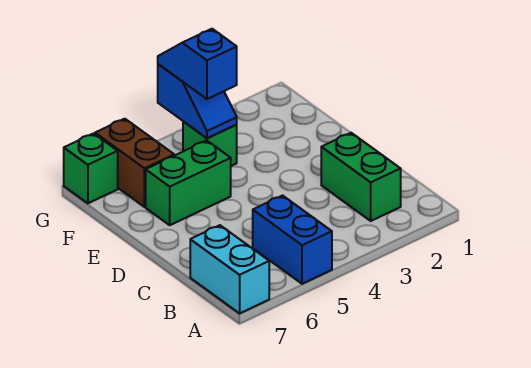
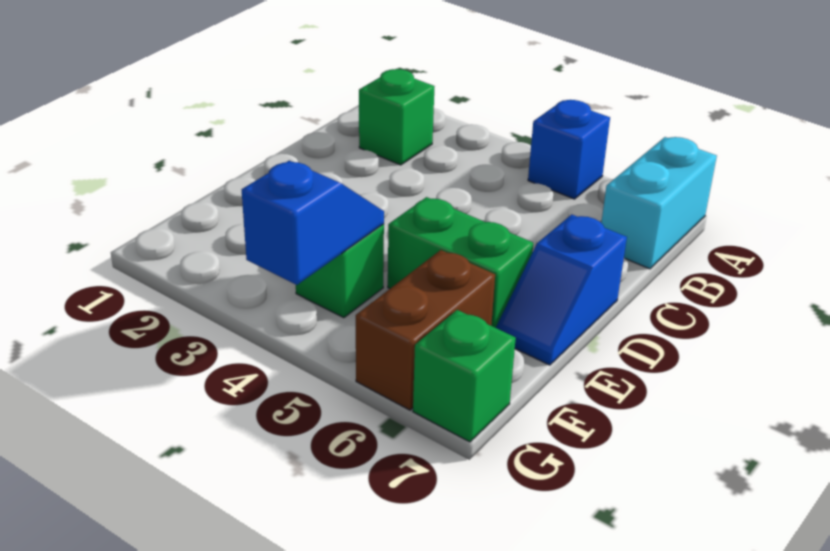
blue 1x2 brick [253,196,332,284] -> blue 1x1 brick [528,100,610,199]
green 1x2 brick [321,133,401,221] -> green 1x1 brick [359,69,435,165]
blue 1x2 slope [158,29,237,99] -> blue 1x2 slope moved to [496,215,627,365]

